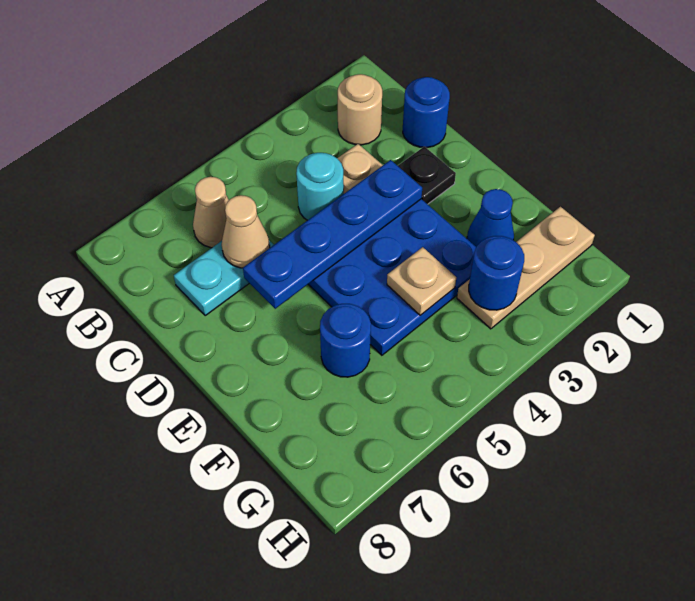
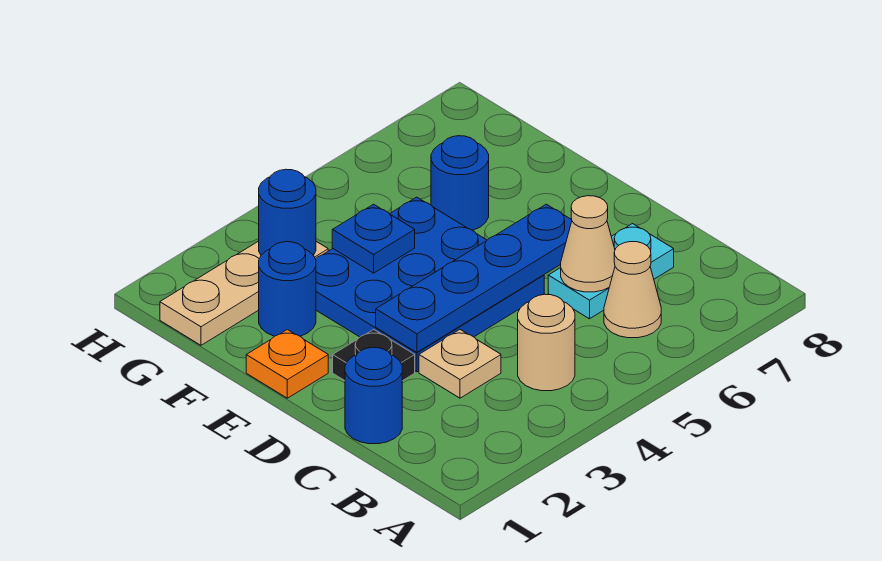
tan 1x1 round brick [338,74,382,145] -> tan 1x1 round brick moved to [518,294,575,391]
cyan 1x1 round brick [296,153,344,220] -> none
none -> orange 1x1 plate [246,329,328,398]
blue 1x1 cone [467,189,514,247] -> blue 1x1 round brick [259,242,316,336]
tan 1x1 plate [387,247,456,315] -> blue 1x1 plate [332,204,415,273]

